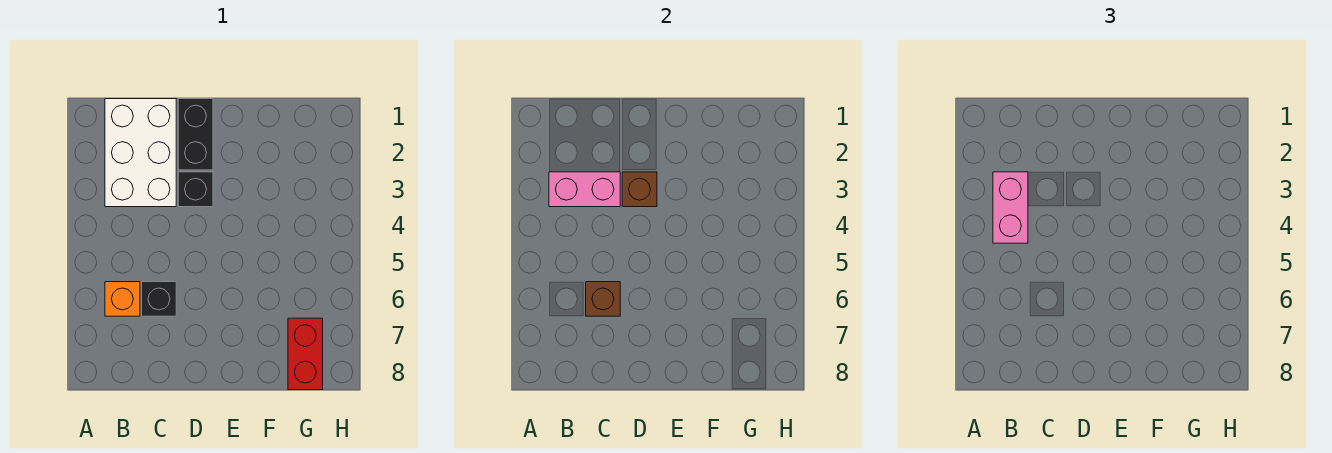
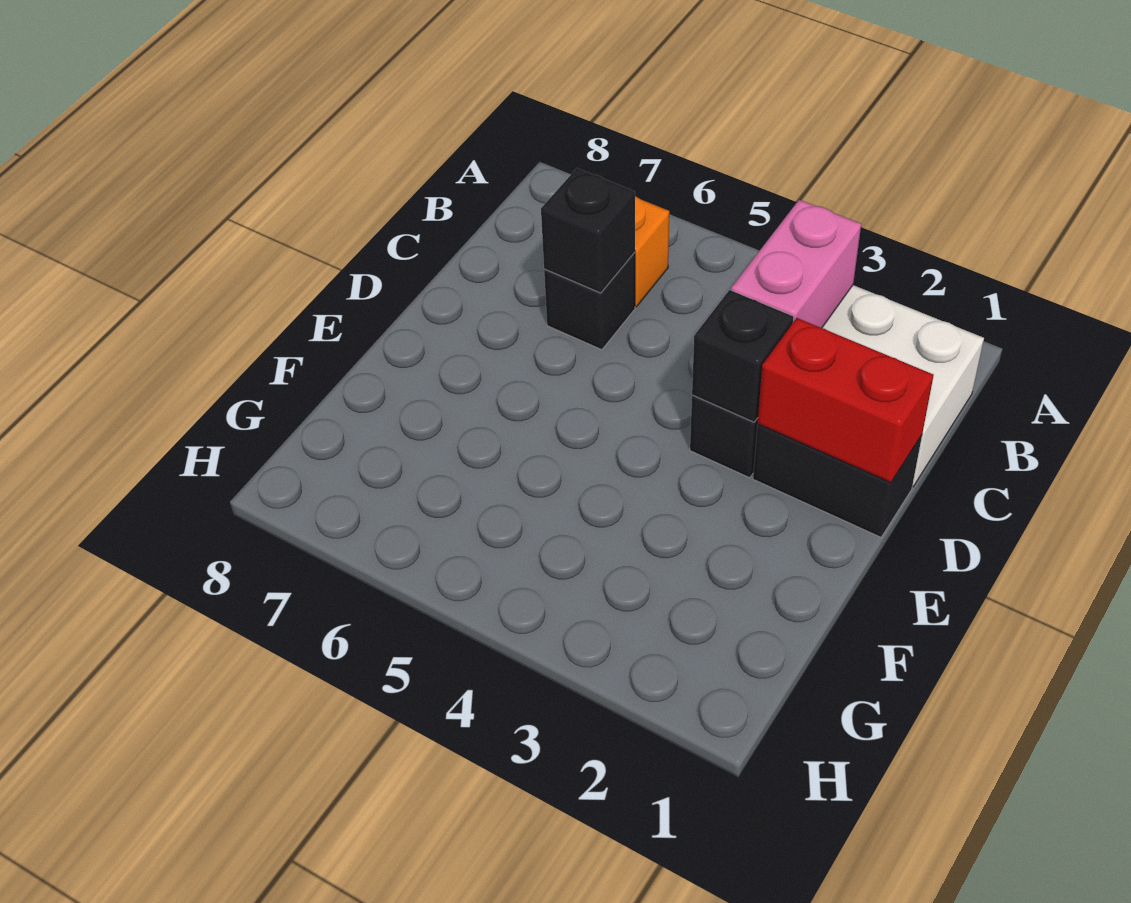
pink 1x2 brick [993,172,1028,243] -> none
brown 1x1 brick [586,282,620,316] -> black 1x1 brick [541,168,635,293]
brown 1x1 brick [622,172,657,207] -> black 1x1 brick [692,290,793,422]
red 1x2 brick [288,318,323,390] -> red 1x2 brick moved to [758,318,934,483]

